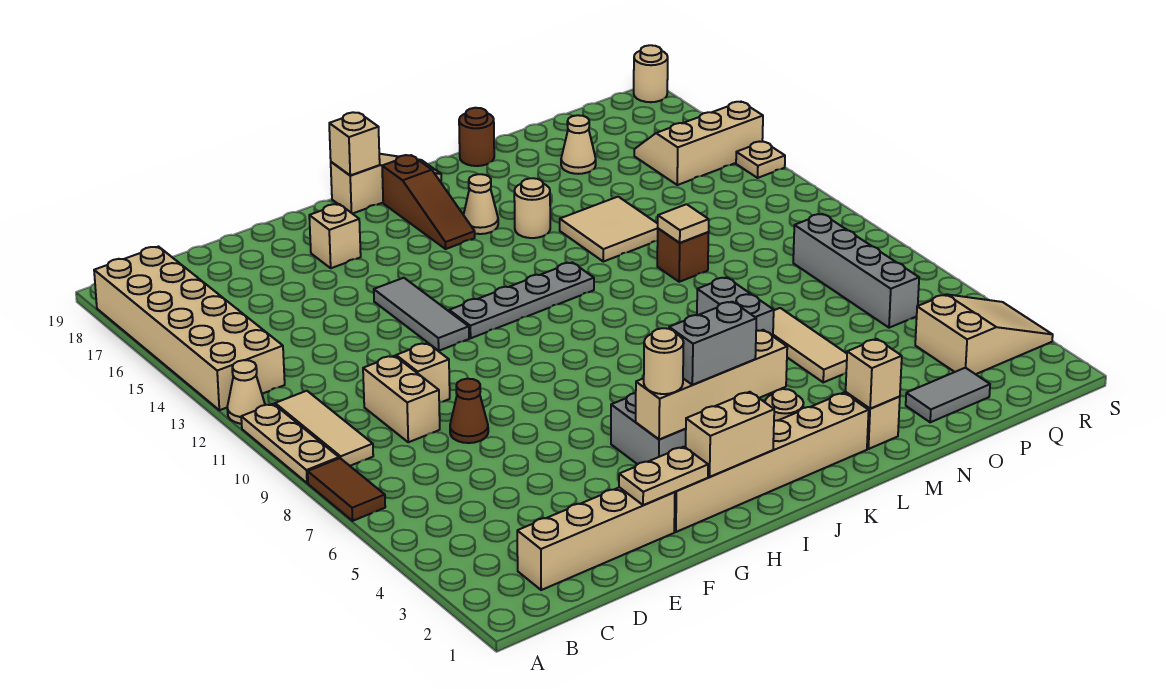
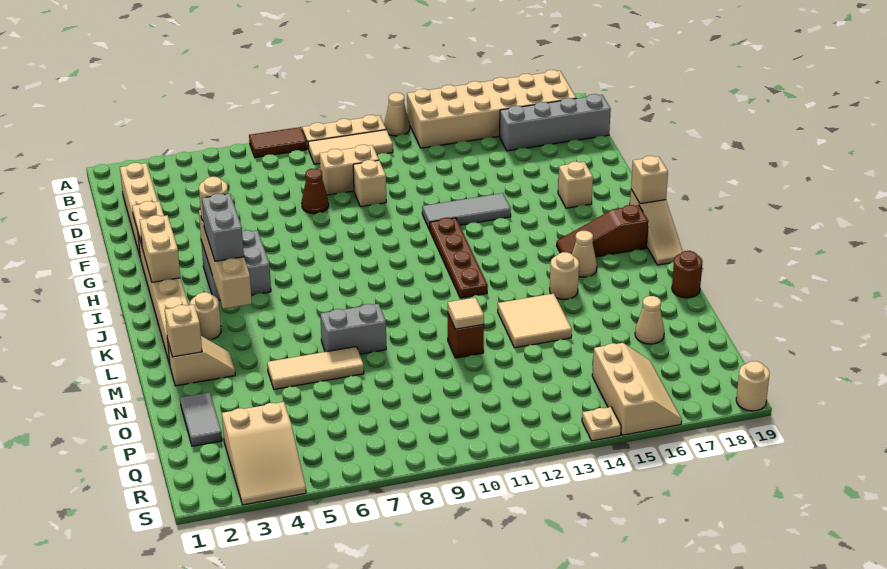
grey 1x4 plate [449,262,594,338] -> brown 1x4 plate [430,218,488,298]
grey 1x4 brick [793,214,919,328] -> grey 1x4 brick moved to [500,94,611,151]

